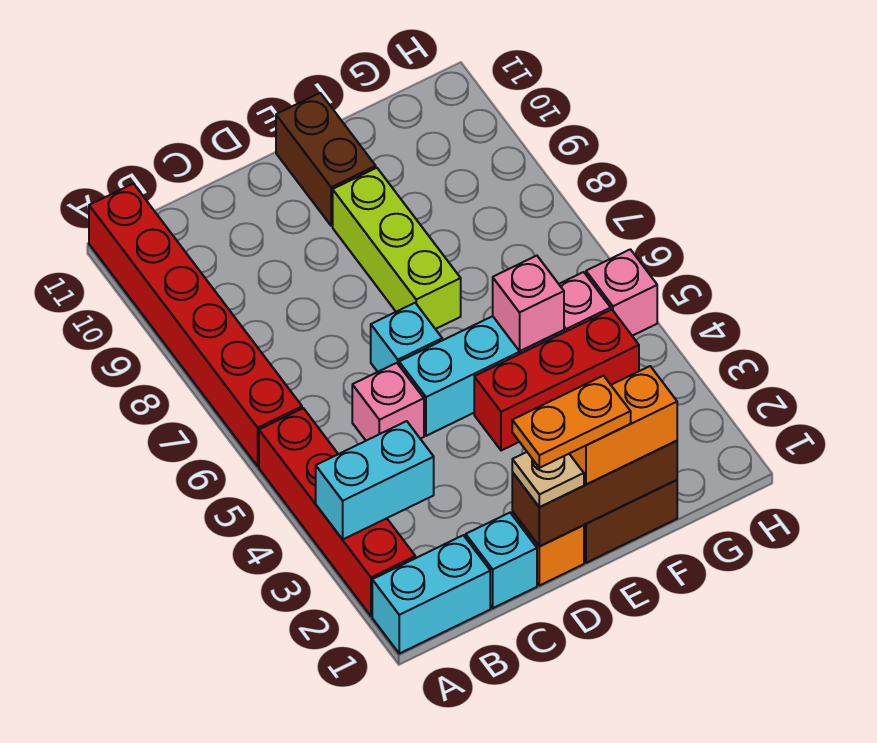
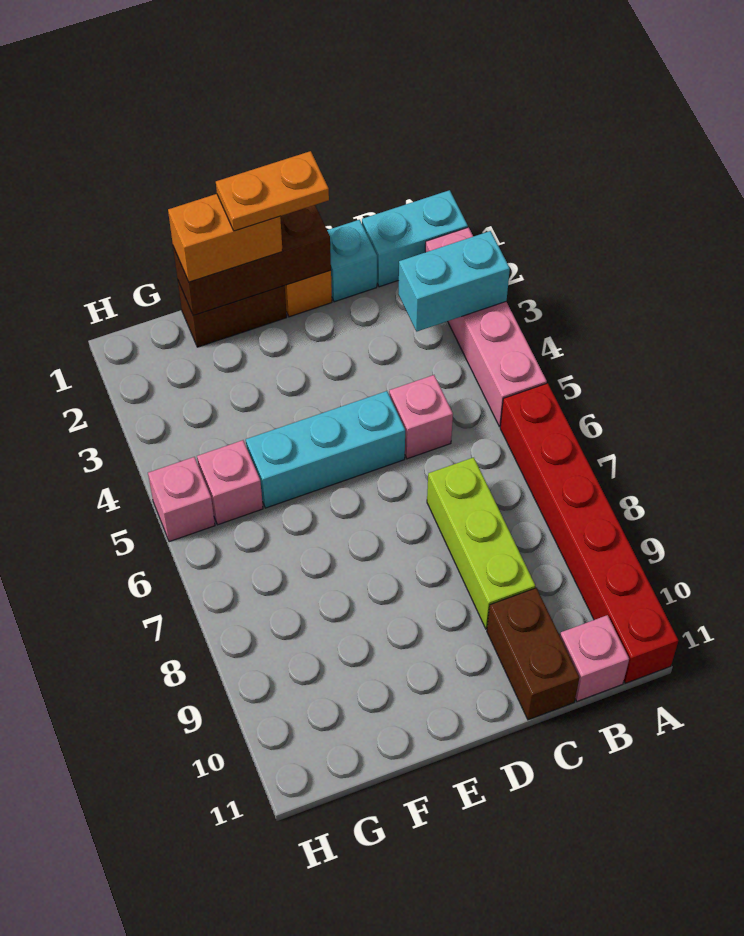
red 1x4 brick [259,408,415,616] -> pink 1x4 brick [425,227,547,427]
tan 1x1 plate [512,452,584,507] -> none
cyan 1x1 brick [371,303,442,372] -> none
red 1x3 brick [474,310,639,451] -> none
lime 1x3 brick [333,168,461,329] -> lime 1x3 brick moved to [427,457,535,629]
brown 1x2 brick [276,93,376,226] -> brown 1x2 brick moved to [487,588,579,720]
pink 1x1 brick [493,256,564,351] -> pink 1x1 brick moved to [560,615,629,701]

